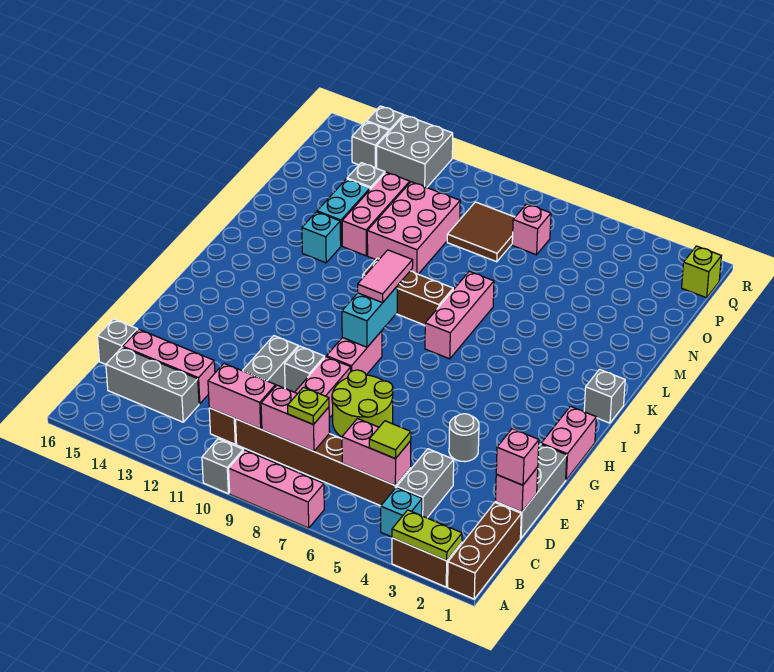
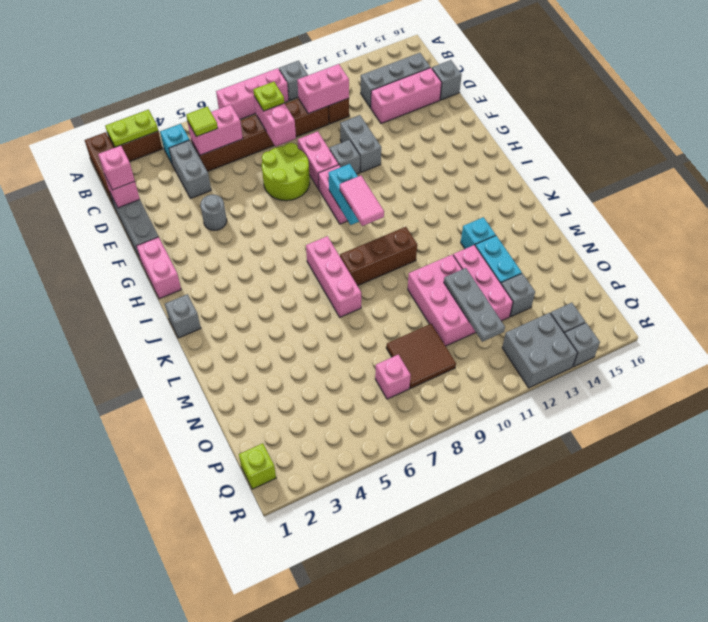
pink 1x2 brick [261,385,330,451] -> pink 1x2 brick turned to [254,97,296,147]
none -> grey 1x3 plate [444,268,505,342]

